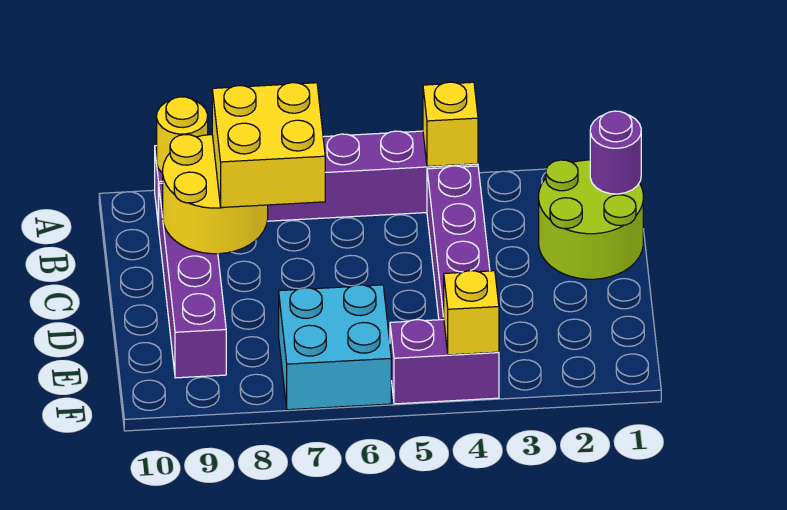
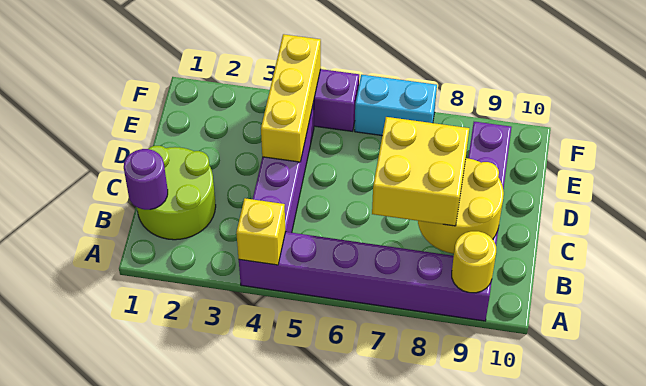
cyan 2x2 brick [279,285,391,410] -> cyan 1x2 brick [355,75,437,135]
yellow 1x1 brick [444,271,499,355] -> yellow 1x3 brick [261,34,321,162]

